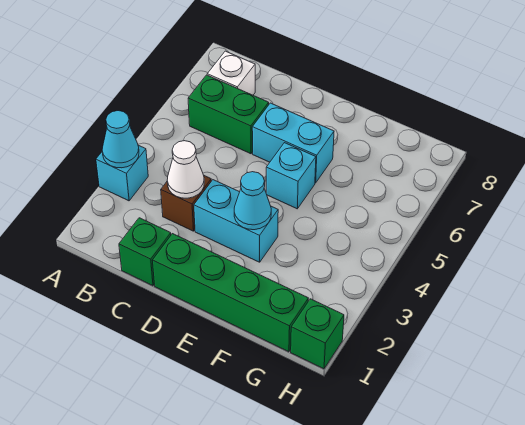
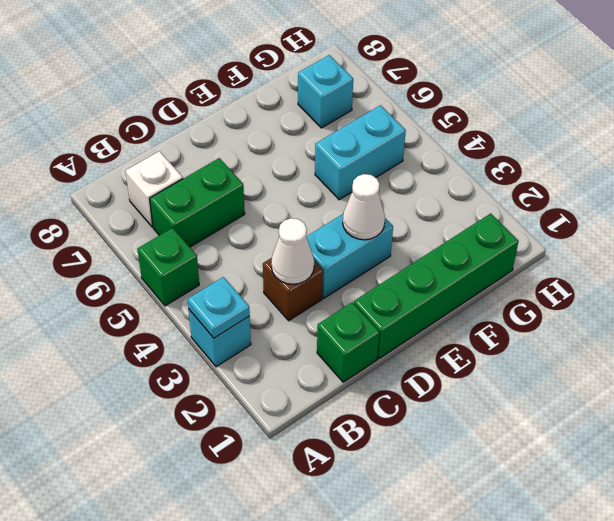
cyan 1x1 cone [102,111,139,168] -> cyan 1x1 plate [188,277,250,338]
cyan 1x2 brick [252,103,334,183] -> cyan 1x2 brick moved to [315,105,406,200]
cyan 1x1 cone [234,172,271,230] -> white 1x1 cone [343,174,385,240]
cyan 1x1 brick [266,143,316,209] -> cyan 1x1 brick moved to [298,55,353,128]
green 1x1 brick [291,299,344,369] -> green 1x1 brick moved to [137,228,199,306]

